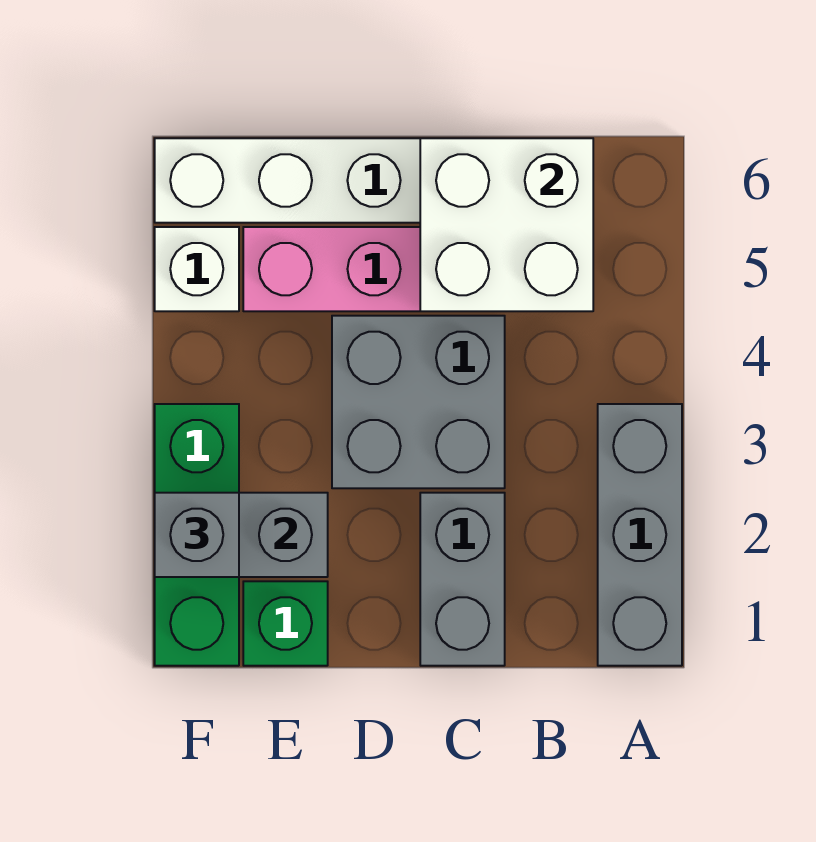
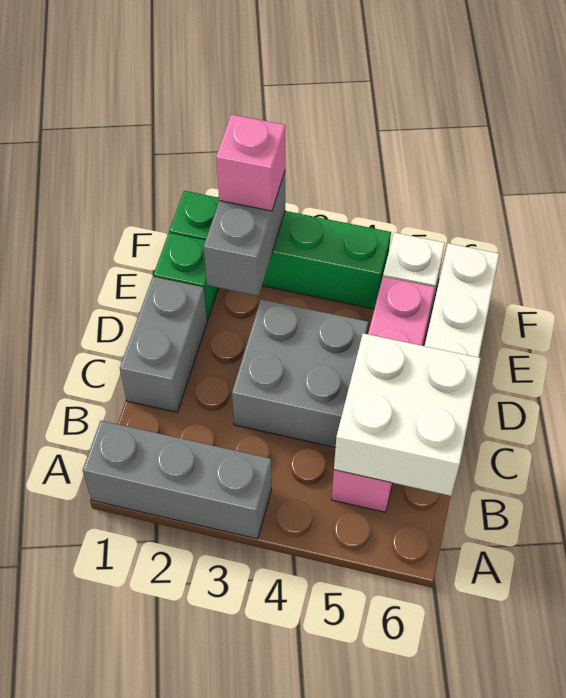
grey 1x2 brick [420,493,505,666] -> grey 1x2 brick turned to [120,277,207,412]
green 1x3 brick [155,404,239,666] -> green 1x4 brick [169,191,391,309]
grey 1x1 brick [155,493,239,577] -> pink 1x1 brick [216,114,285,211]

